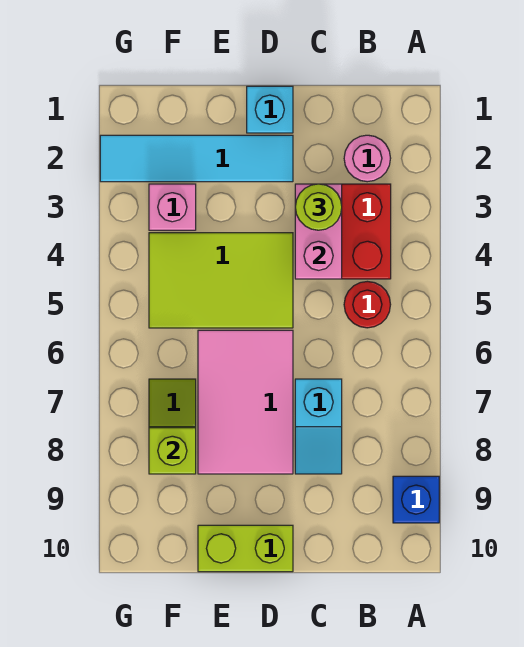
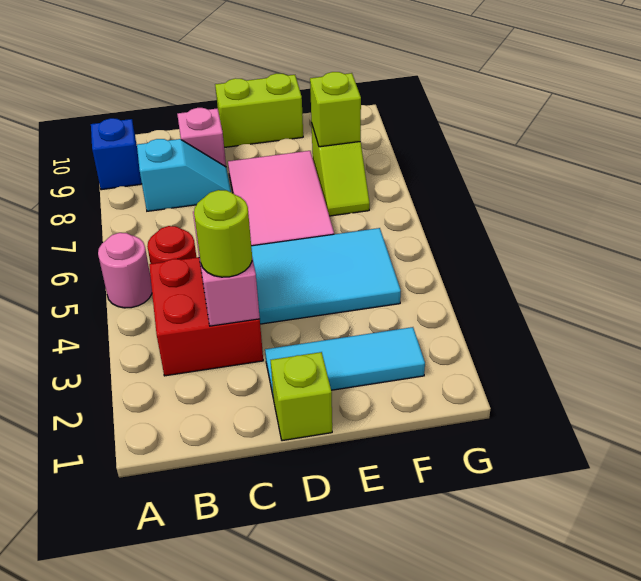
pink 1x1 round brick [344,135,391,182] -> pink 1x1 round brick moved to [98,233,152,308]
cyan 1x2 slope [295,379,342,474] -> cyan 1x2 slope turned to [137,139,231,211]
cyan 1x1 brick [247,86,293,133] -> lime 1x1 brick [271,352,332,441]
cyan 1x4 tile [100,135,293,182] -> cyan 1x3 tile [265,327,425,399]
lime 2x3 tile [149,233,293,328] -> cyan 2x3 tile [251,228,401,324]
pink 1x1 brick [149,184,196,230] -> pink 1x1 brick moved to [177,108,226,167]

